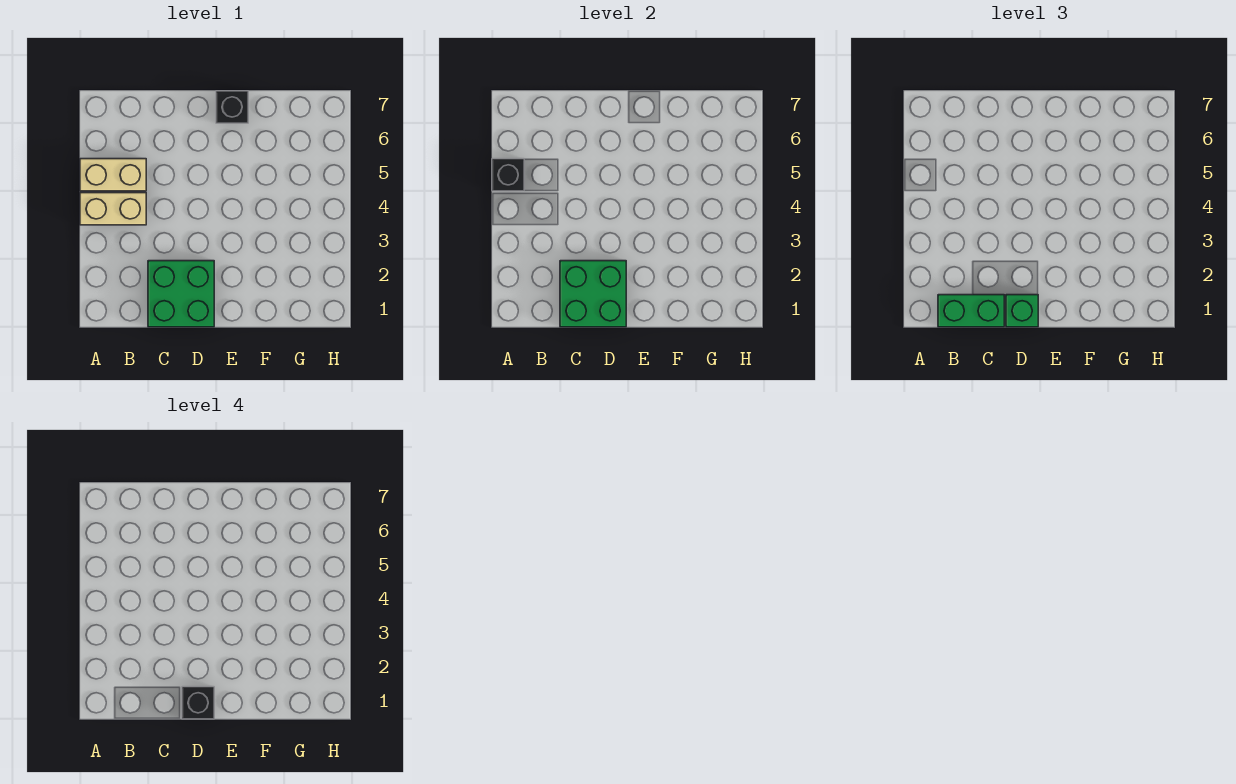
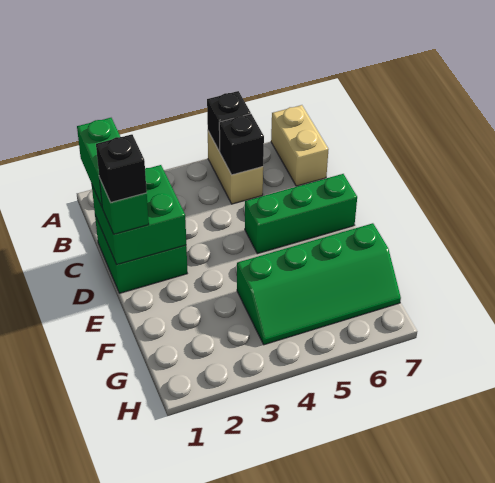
tan 1x2 brick [80,193,146,225] -> tan 1x2 brick moved to [271,105,328,186]
none -> green 1x3 brick [245,174,357,254]
black 1x1 brick [216,91,248,123] -> black 1x1 brick moved to [219,114,264,175]
none -> green 2x4 slope [237,223,401,345]

